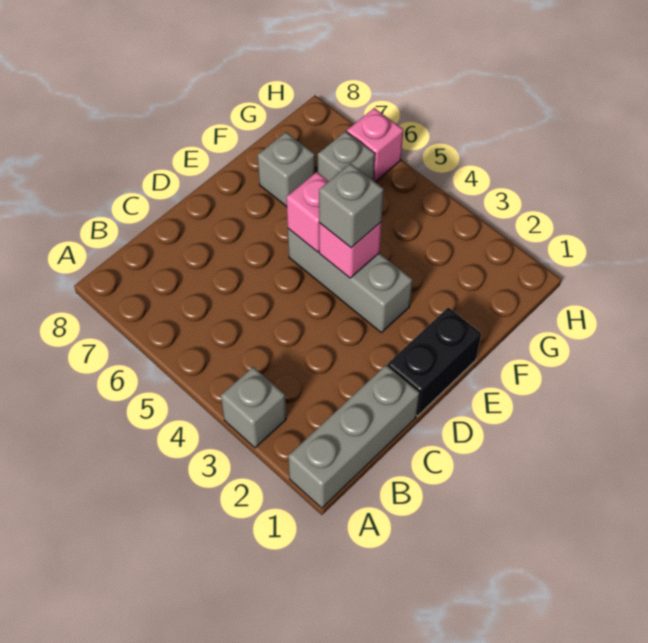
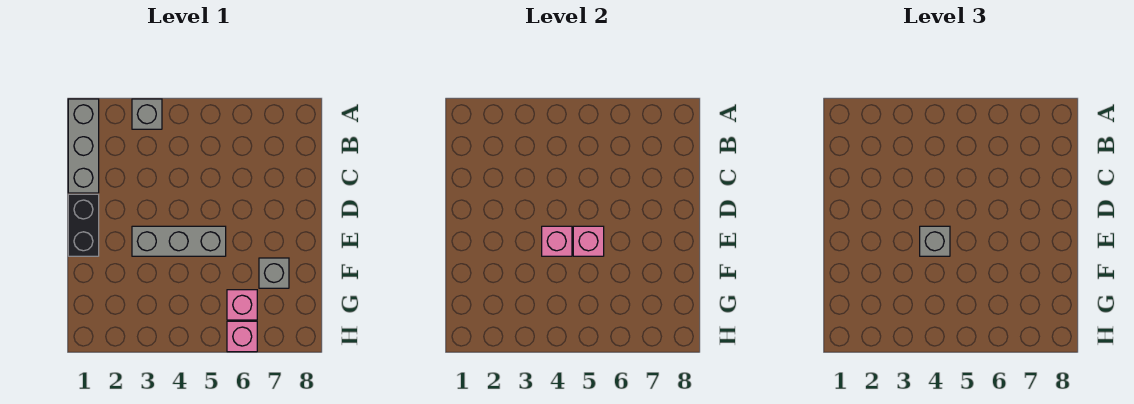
grey 1x1 brick [318,131,375,181] -> pink 1x1 brick [227,290,257,320]

